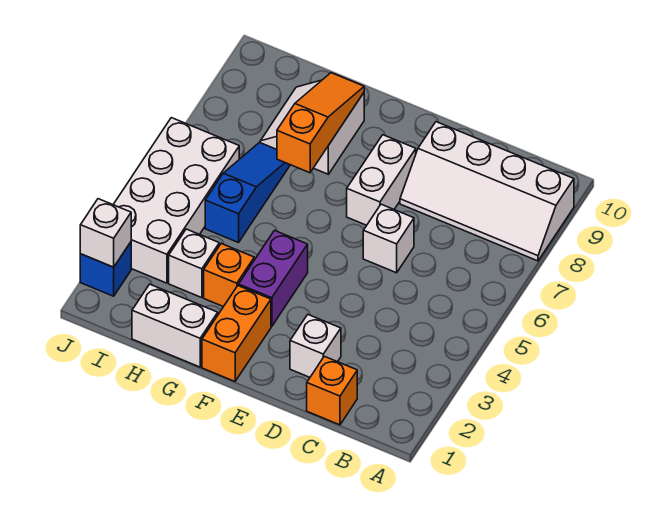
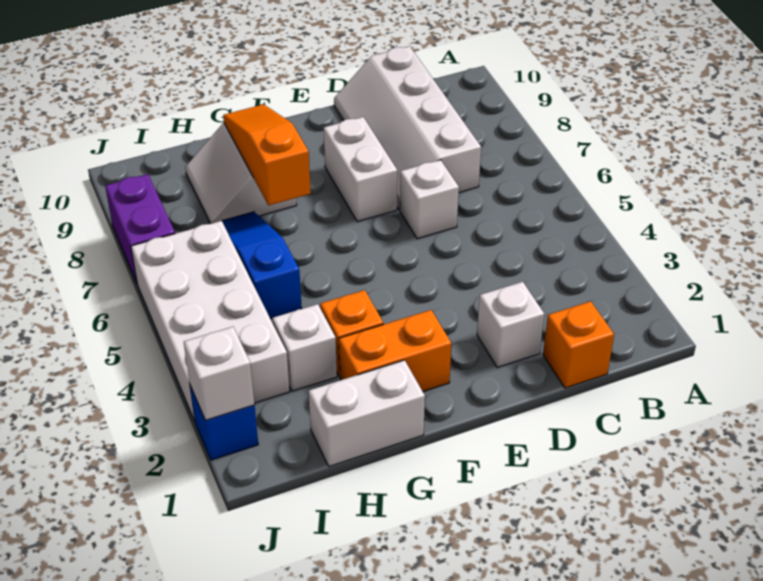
white 2x4 slope [400,122,574,261] -> white 2x4 slope turned to [334,46,481,210]
orange 1x2 brick [202,286,271,381] -> orange 1x2 brick turned to [339,310,451,392]
purple 1x2 brick [239,231,308,327] -> purple 1x2 brick moved to [105,174,175,285]

